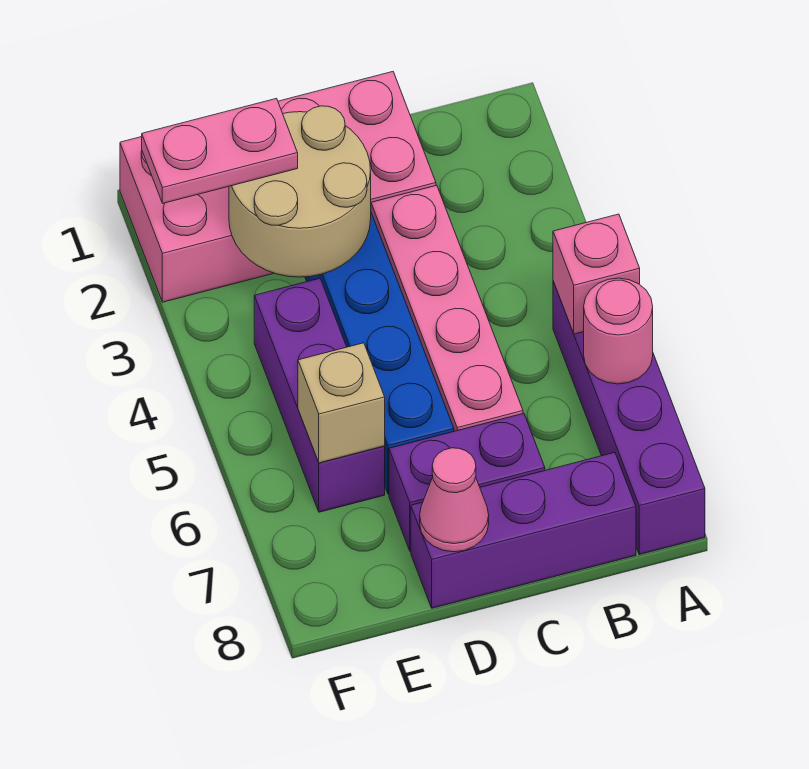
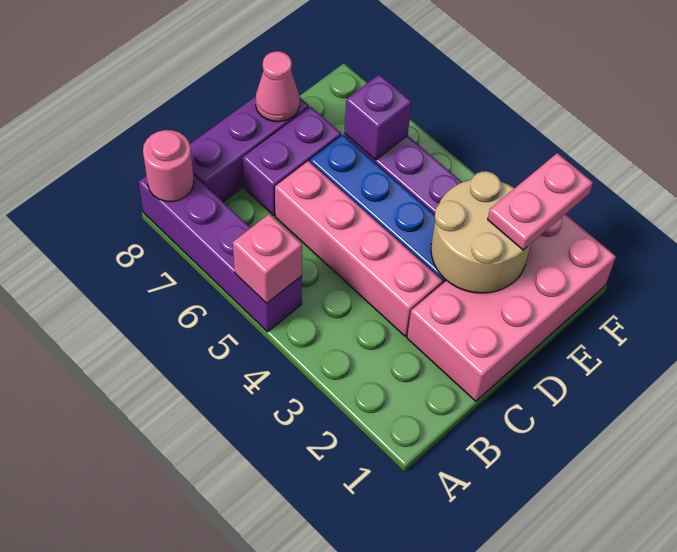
pink 1x1 round brick [584,278,653,384] -> pink 1x1 round brick moved to [143,130,194,201]
tan 1x1 brick [298,343,385,463] -> purple 1x1 brick [344,74,412,160]

